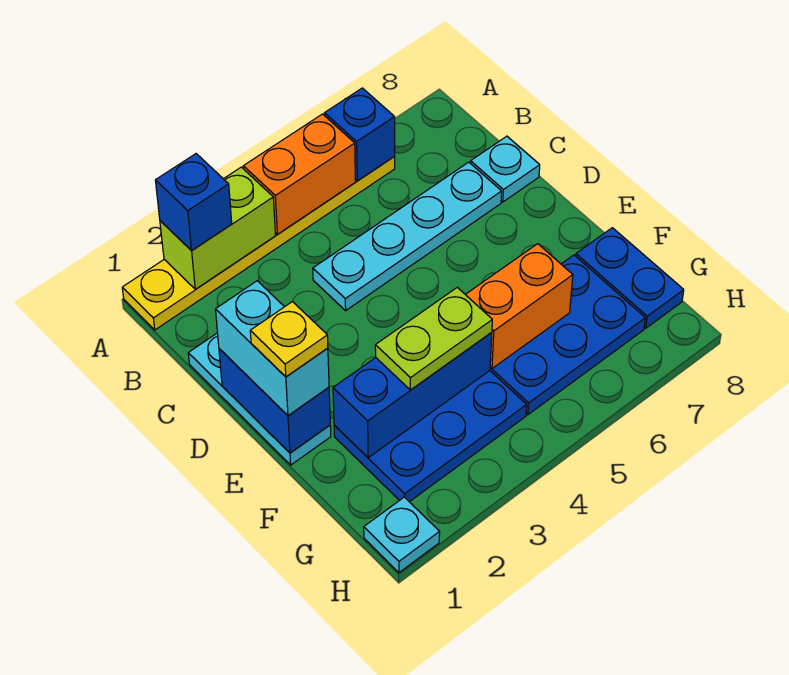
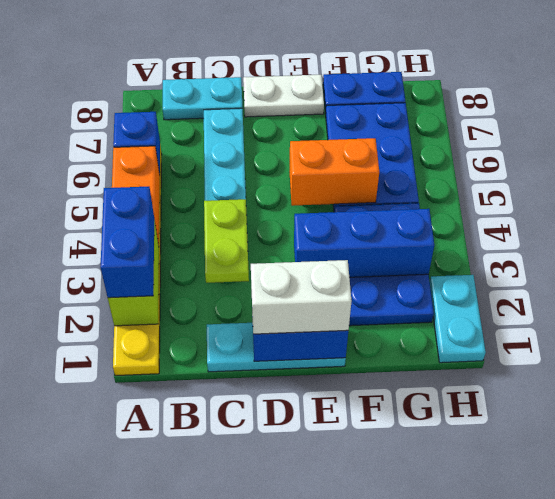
blue 1x1 brick [155,154,232,251] -> blue 1x2 brick [100,187,154,298]
cyan 1x1 plate [471,136,540,202] -> cyan 1x2 plate [163,77,242,120]
cyan 1x2 brick [216,281,329,416] -> white 1x2 brick [251,260,352,334]
none -> white 1x2 plate [243,75,324,117]
yellow 1x1 plate [250,302,328,377] -> none
blue 1x3 brick [333,332,492,458] -> blue 1x3 brick turned to [294,209,434,277]
lime 1x2 plate [375,287,492,390] -> lime 1x2 plate moved to [204,199,249,283]
orange 1x2 brick [465,244,573,368] -> orange 1x2 brick turned to [289,138,379,206]
cyan 1x1 plate [364,497,440,573] -> cyan 1x2 plate [430,275,486,363]

